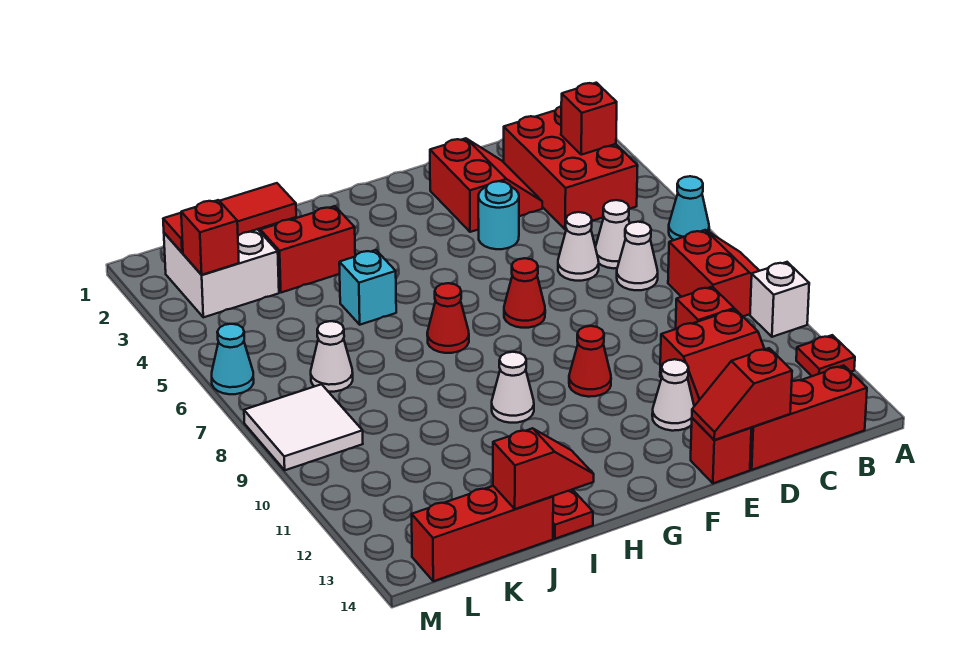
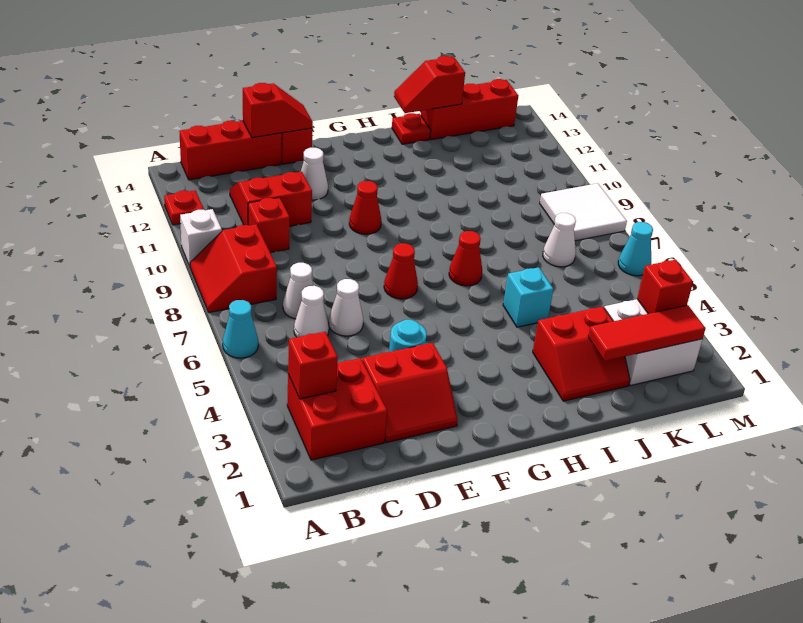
red 2x3 brick [504,106,638,230] -> red 2x2 brick [287,358,387,460]
red 2x2 slope [430,138,542,232] -> red 2x2 slope turned to [362,343,458,443]
white 1x1 cone [492,352,534,423] -> none

